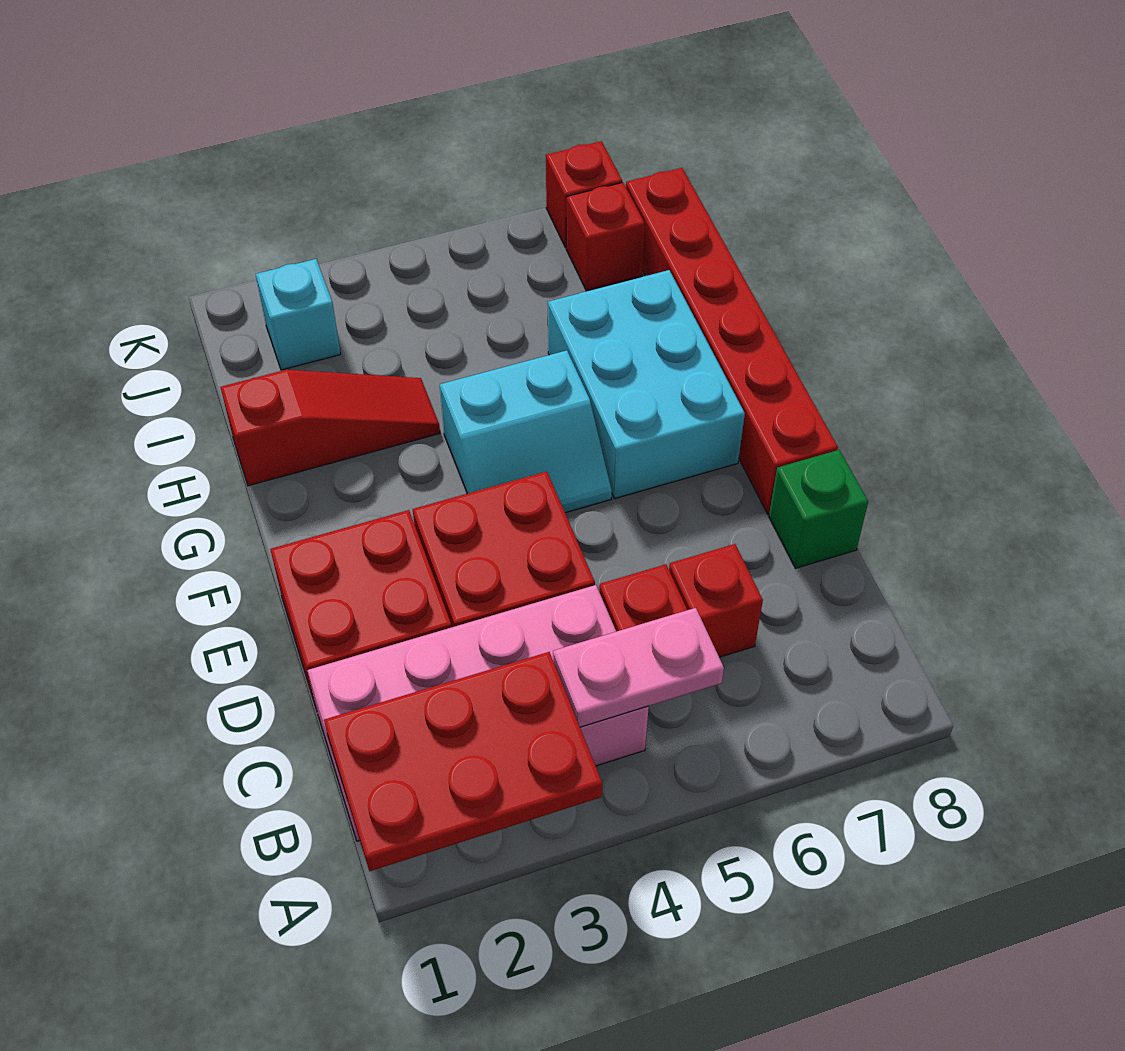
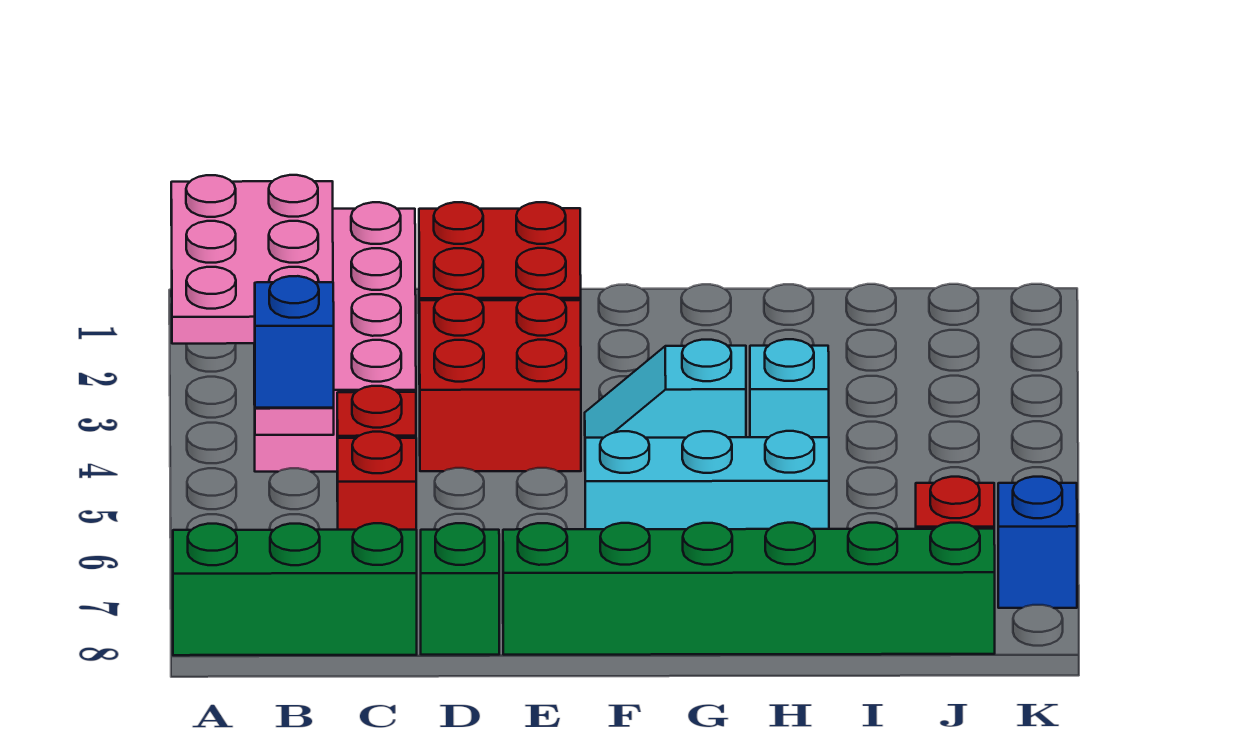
red 2x3 plate [324,652,602,871] -> pink 2x3 plate [171,175,333,344]
none -> green 1x3 brick [173,523,417,655]
none -> blue 1x1 brick [254,276,334,408]
red 1x6 brick [626,168,838,514] -> green 1x6 brick [503,523,995,655]
cyan 2x2 slope [440,350,612,513] -> cyan 1x2 slope [585,340,746,438]
cyan 2x3 brick [548,270,745,498] -> cyan 1x3 brick [585,431,829,529]
red 1x3 slope [220,370,440,486] -> none
cyan 1x1 brick [256,259,341,370] -> cyan 1x1 brick moved to [750,339,829,437]
red 1x1 brick [546,141,622,248] -> blue 1x1 brick [998,477,1077,608]

